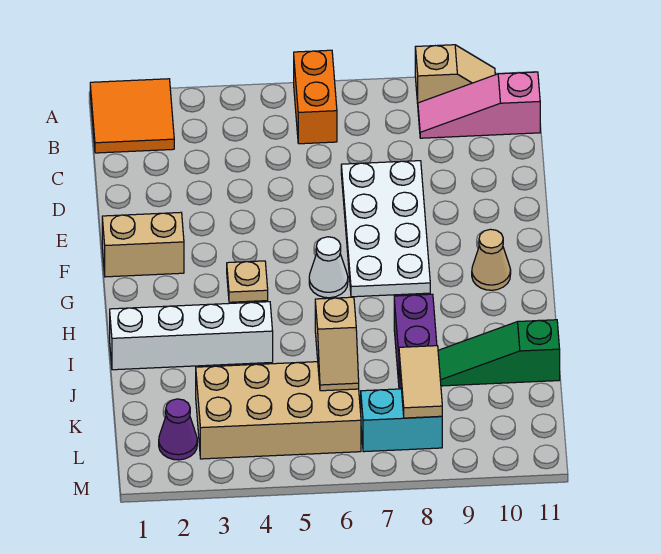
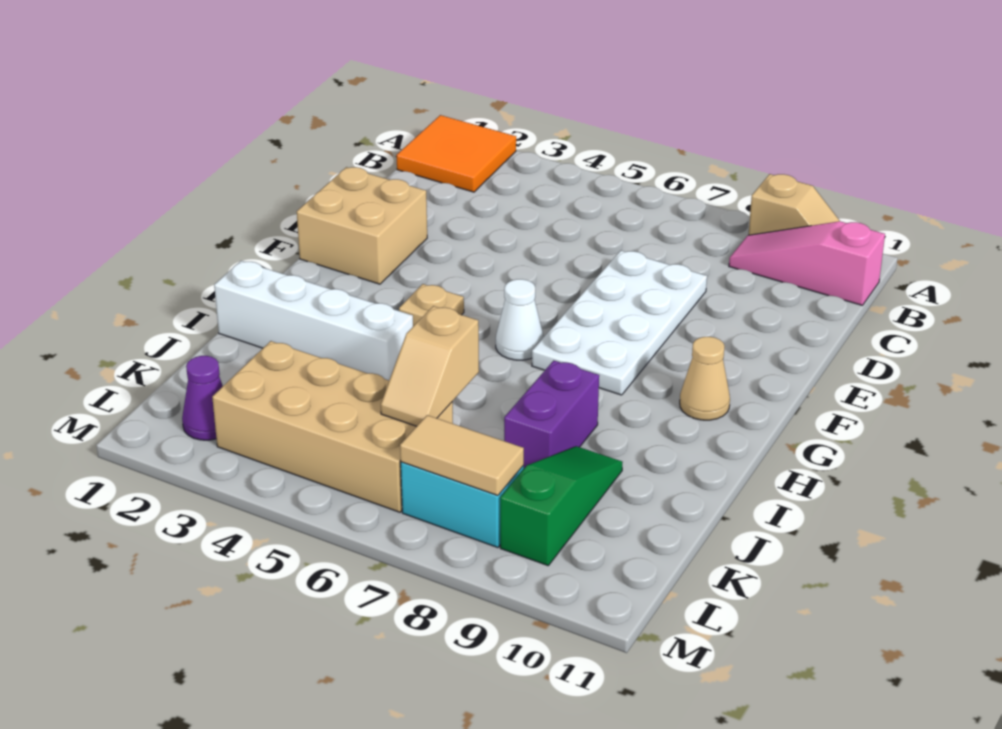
orange 1x2 brick [294,50,337,144] -> none
tan 1x2 brick [102,212,184,277] -> tan 2x2 brick [297,167,427,284]
green 1x3 slope [438,320,560,386] -> green 1x3 slope turned to [500,446,623,566]
tan 1x2 tile [399,346,442,418] -> tan 1x2 tile turned to [400,415,524,496]

